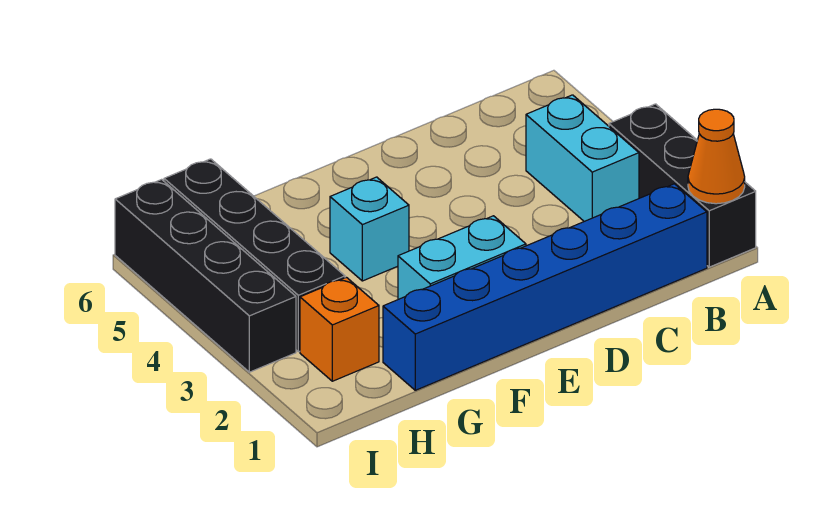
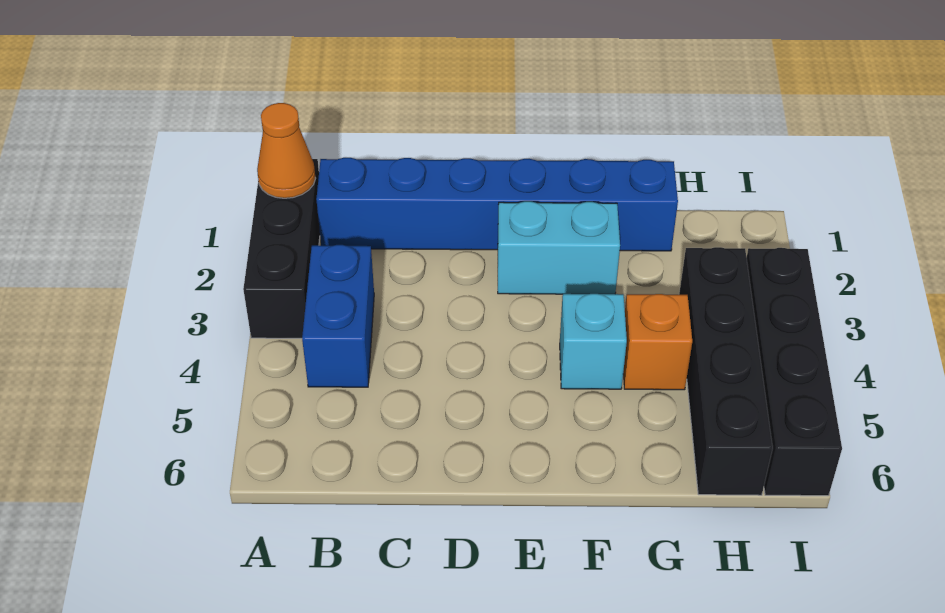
cyan 1x2 brick [526,95,639,221] -> blue 1x2 brick [302,245,374,387]
orange 1x1 brick [300,278,379,381] -> orange 1x1 brick moved to [623,294,692,390]

